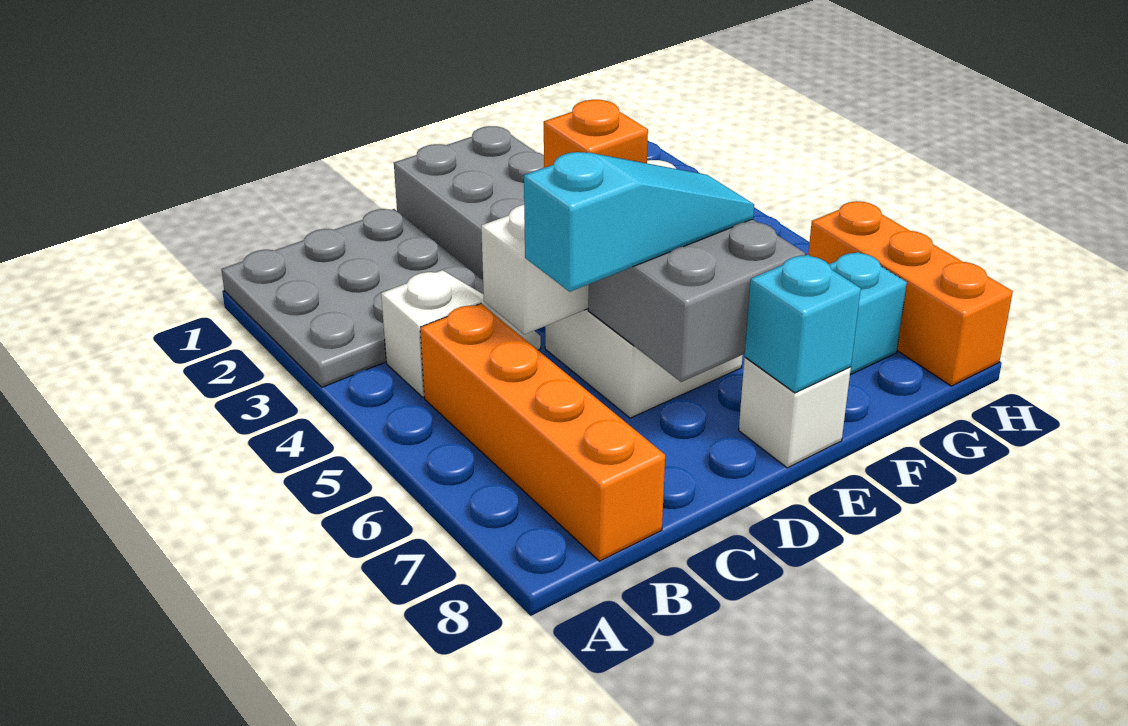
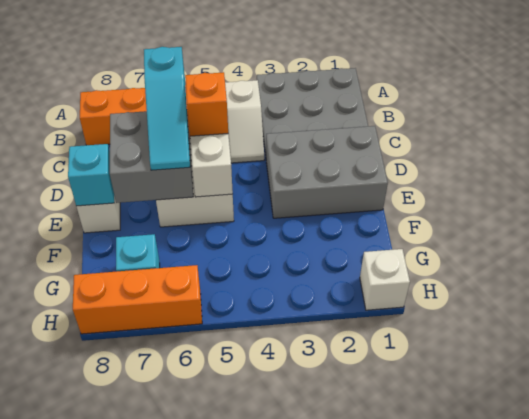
none -> white 1x1 brick [360,249,410,310]

